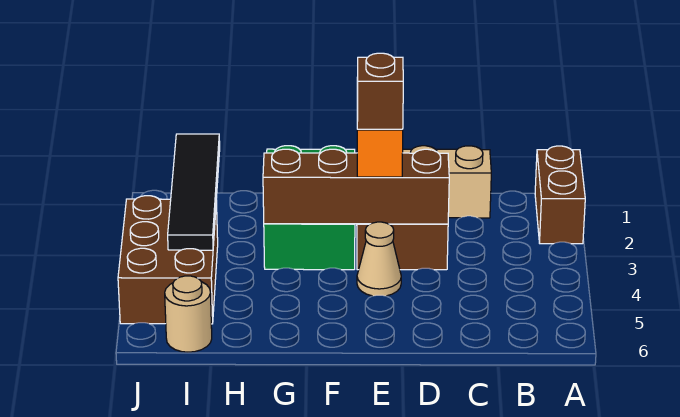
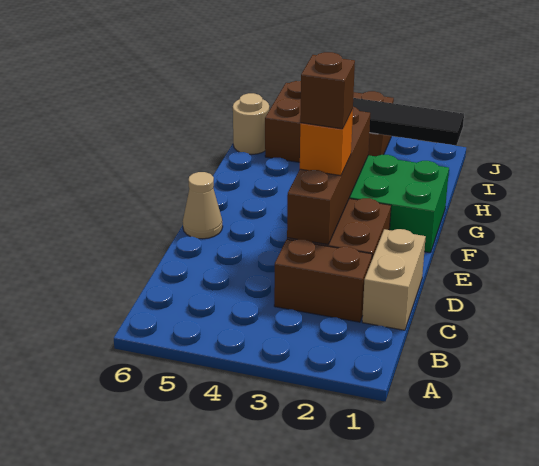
brown 1x2 brick [535,146,585,244] -> brown 1x2 brick moved to [274,239,372,322]
tan 1x1 cone [357,222,401,296] -> tan 1x1 cone moved to [183,172,223,239]

